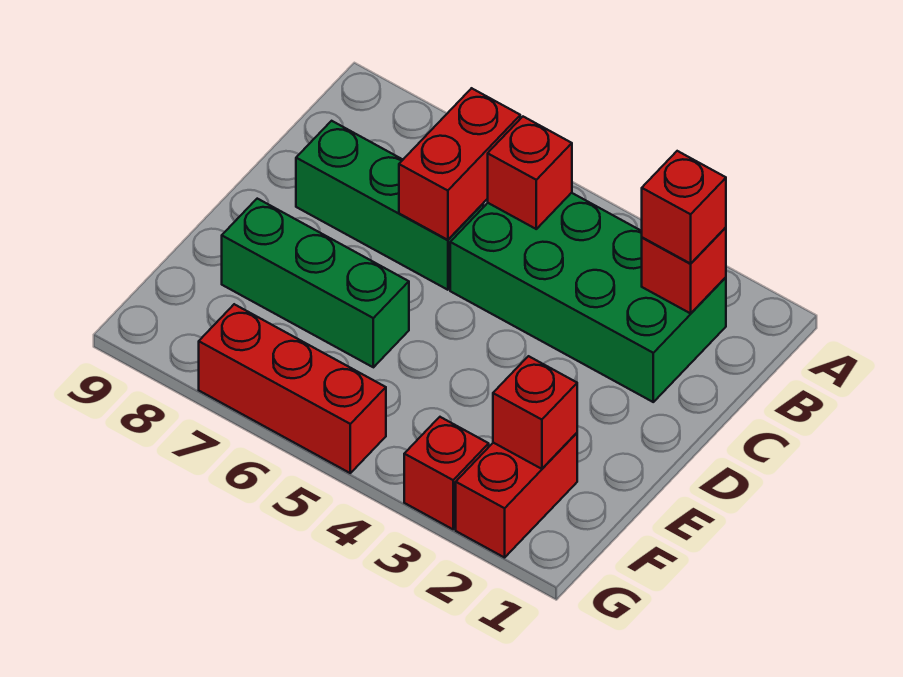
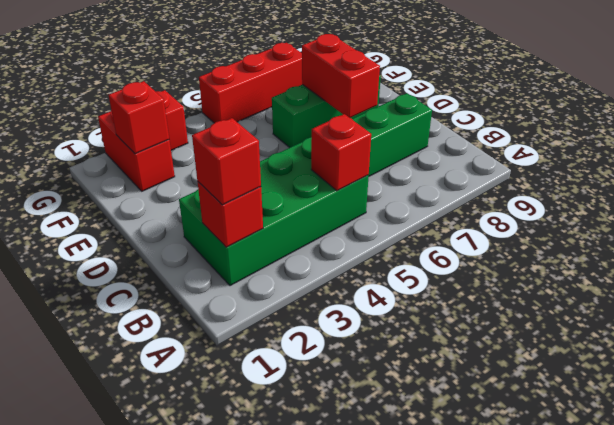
red 1x2 brick [399,88,520,240] -> red 1x2 brick moved to [302,34,380,118]

